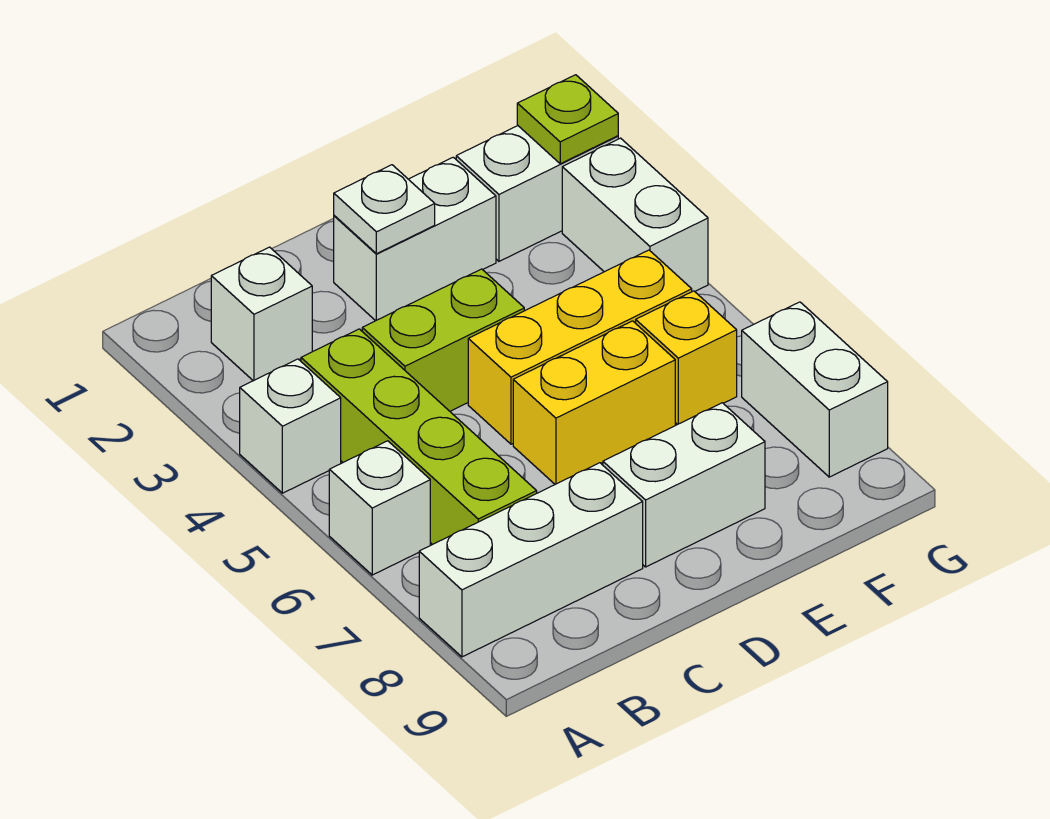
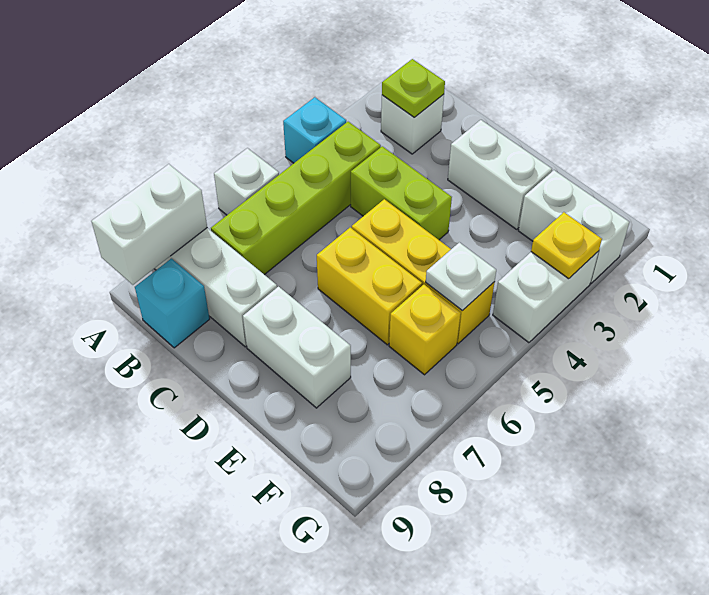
white 1x1 brick [240,359,341,493] -> cyan 1x1 brick [283,97,346,163]
none -> cyan 1x1 brick [135,259,210,348]
white 1x1 plate [334,165,435,254] -> white 1x1 plate moved to [426,242,496,311]
lime 1x1 plate [517,75,618,164] -> lime 1x1 plate moved to [382,59,445,117]
none -> yellow 1x1 plate [531,212,602,279]
white 1x2 brick [742,302,888,477] -> white 1x2 brick moved to [91,164,207,285]

